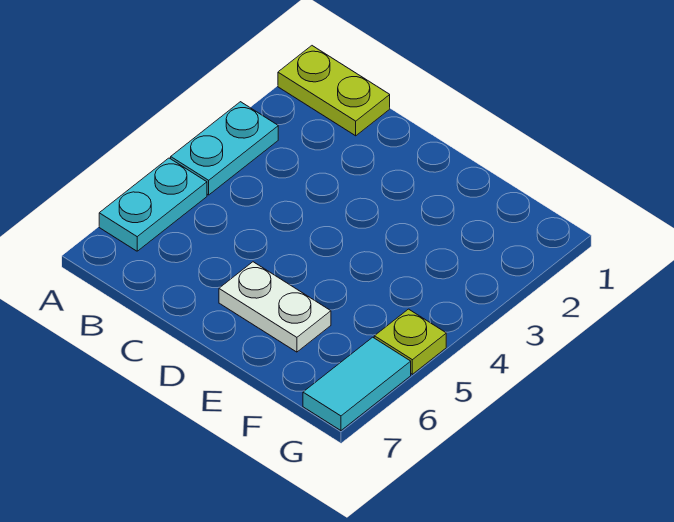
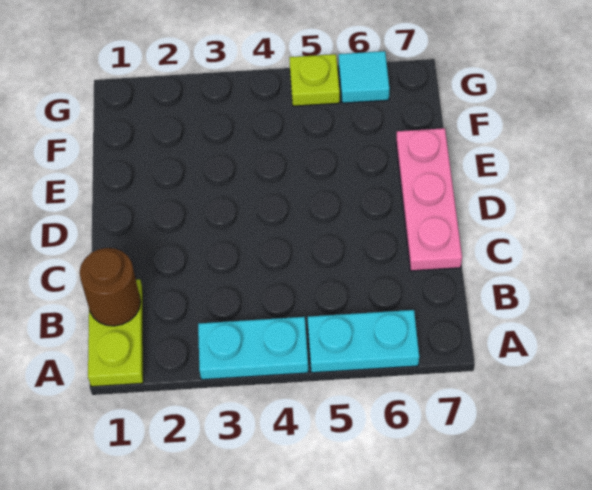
none -> brown 1x1 round brick [79,248,141,326]
none -> pink 1x3 plate [396,128,462,271]
white 1x2 plate [219,262,331,352] -> none
cyan 1x2 tile [303,337,411,431] -> cyan 1x1 tile [339,51,389,103]

